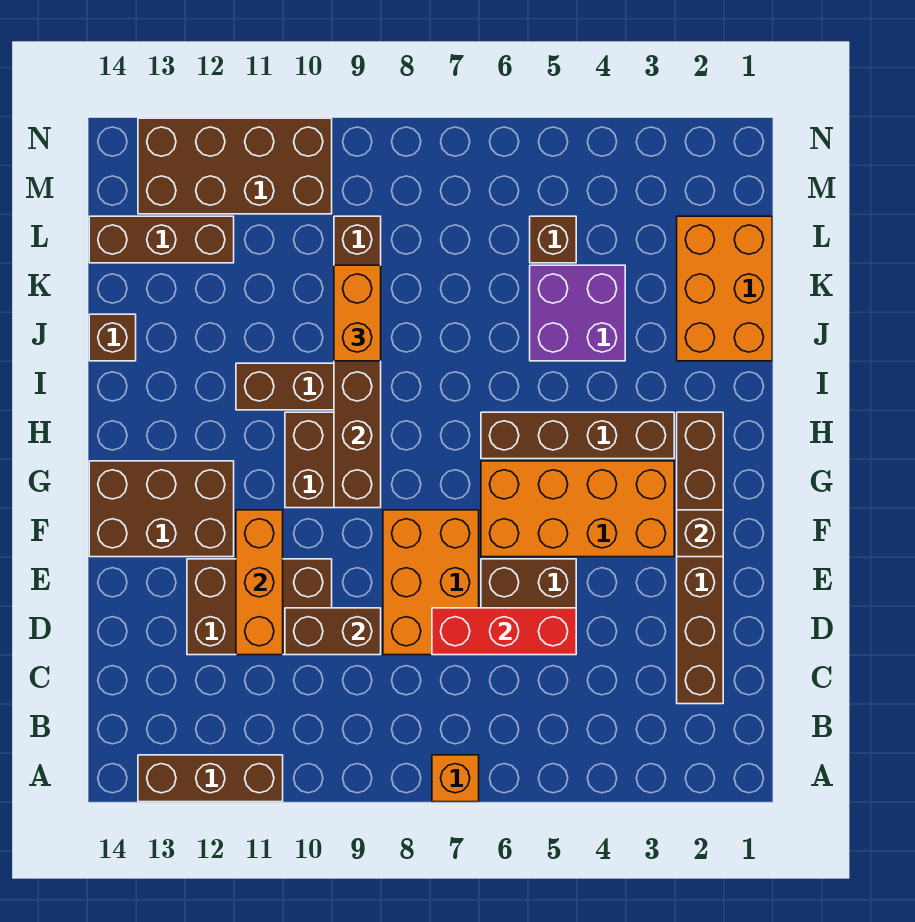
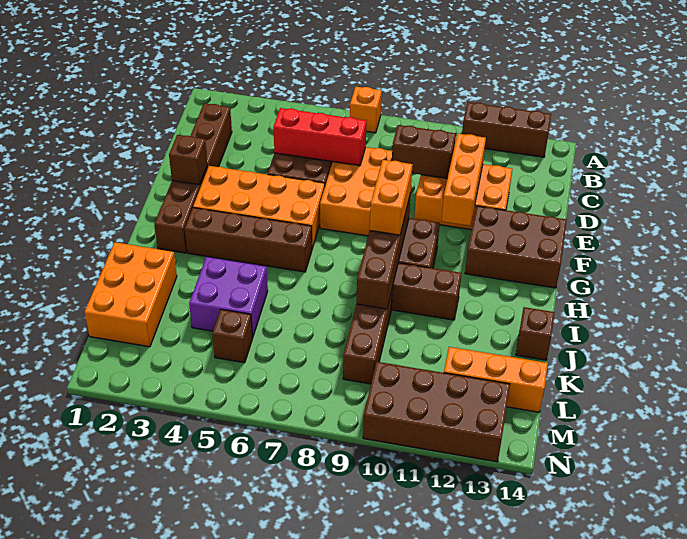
brown 2x3 brick [187,559,332,655] -> orange 2x3 brick [414,164,512,230]
orange 1x2 brick [334,265,381,361] -> orange 1x2 brick moved to [370,160,413,235]
brown 1x3 brick [89,216,234,263] -> orange 1x3 brick [444,347,548,412]

